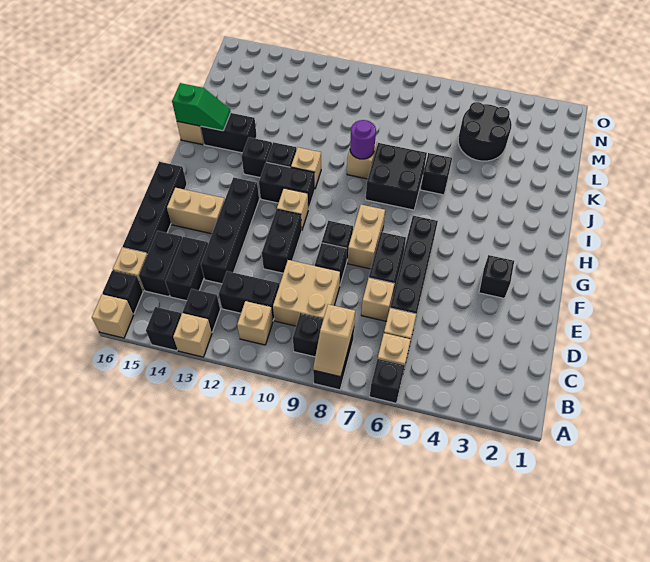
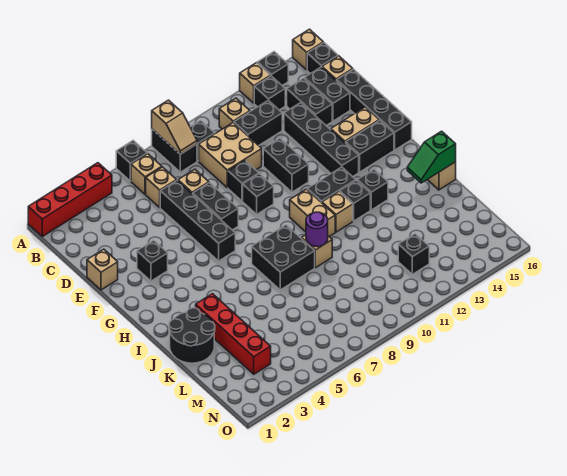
none -> red 1x4 brick [28,163,112,237]
tan 1x2 slope [313,304,355,377] -> tan 1x2 slope turned to [152,100,197,154]
tan 1x2 brick [348,205,385,269] -> tan 1x2 brick moved to [290,189,335,237]
tan 1x1 brick [277,188,308,229] -> tan 1x1 brick moved to [87,249,118,290]
none -> red 1x4 brick [196,294,271,374]
black 1x1 brick [421,153,452,195] -> black 1x1 brick moved to [398,234,429,274]
black 1x2 brick [201,113,257,153] -> black 1x2 brick moved to [346,120,394,172]
black 2x2 round brick [458,102,512,161] -> black 2x2 round brick moved to [169,308,215,363]

